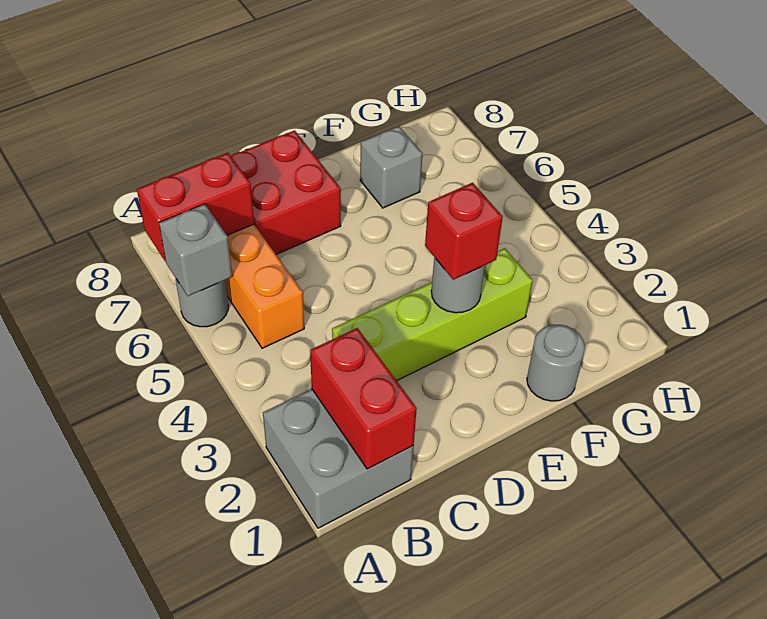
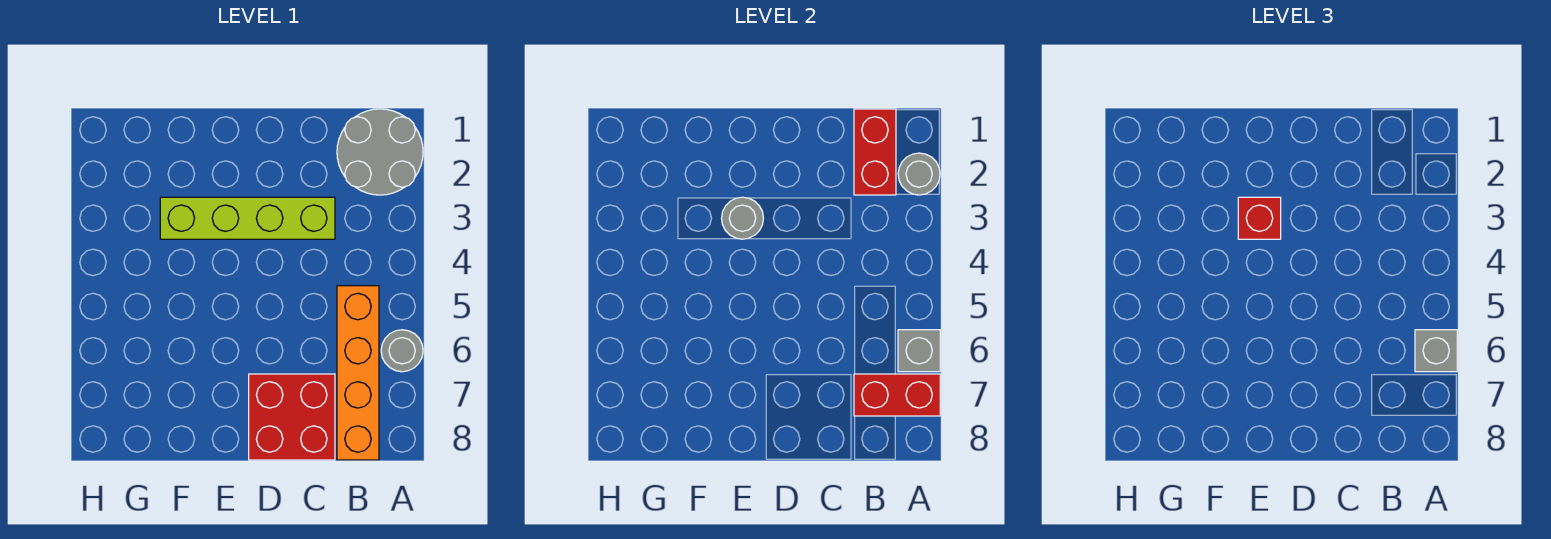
grey 2x2 brick [263,389,414,528] -> grey 2x2 round brick [337,109,423,195]
grey 1x1 round brick [527,325,585,401] -> grey 1x1 round brick moved to [898,153,940,195]
grey 1x1 brick [360,126,423,208] -> grey 1x1 brick moved to [1415,330,1457,372]

